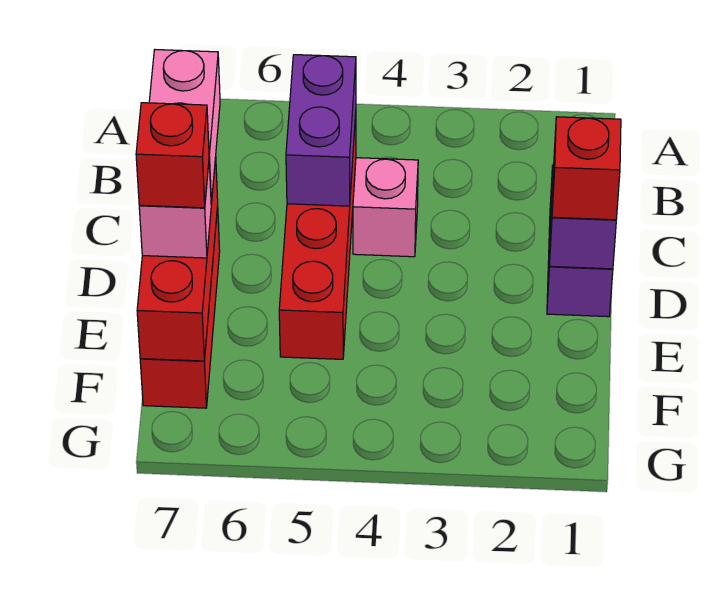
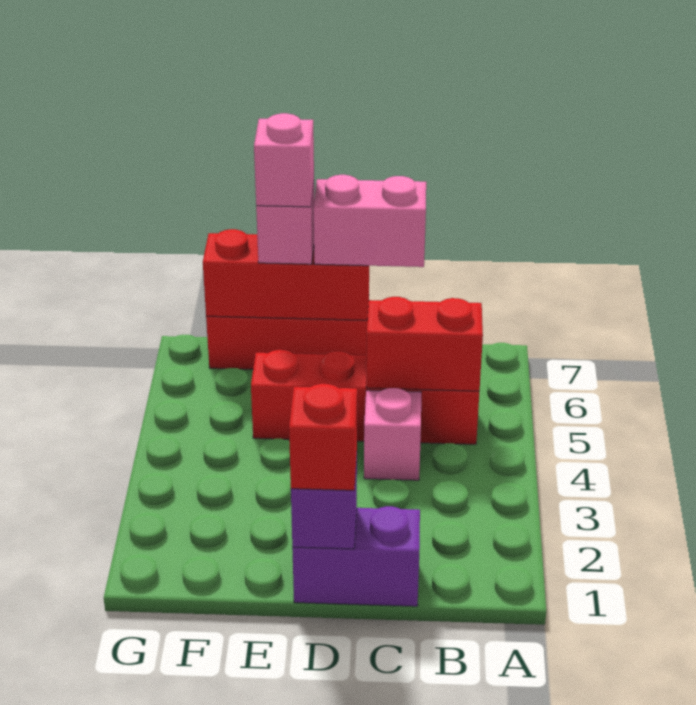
purple 1x2 brick [286,55,356,206] -> red 1x2 brick [366,297,483,391]
red 1x1 brick [136,103,209,208] -> pink 1x1 brick [254,113,314,207]

